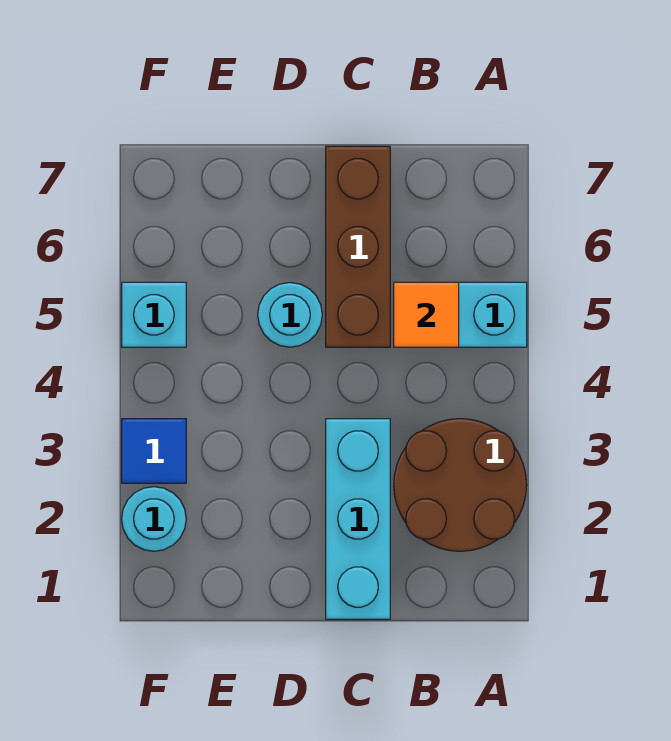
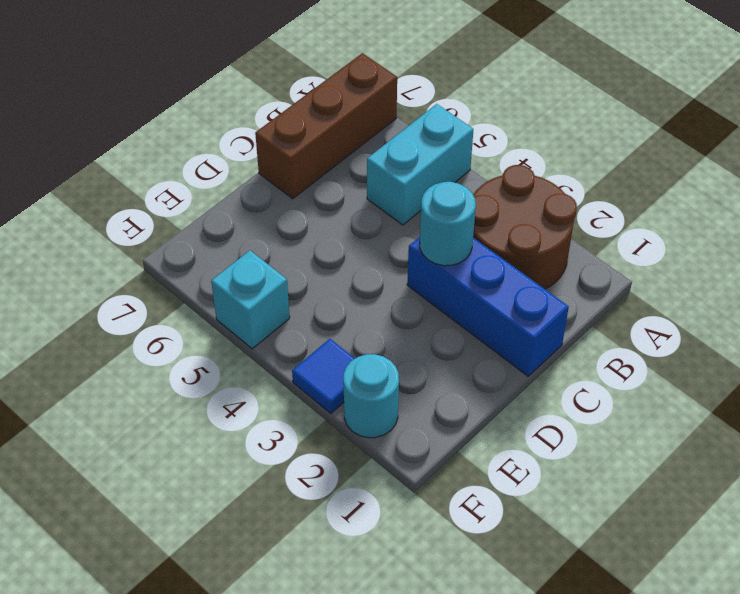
orange 1x1 tile [394,282,459,347] -> none
cyan 1x3 brick [326,419,390,619] -> blue 1x3 brick [407,237,569,376]
brown 1x3 brick [326,146,390,347] -> brown 1x3 brick turned to [255,53,397,199]
cyan 1x1 round brick [258,283,322,347] -> cyan 1x1 round brick moved to [420,182,476,266]

